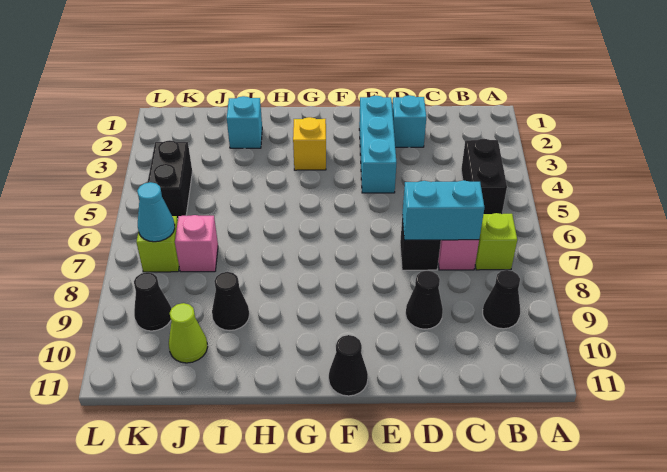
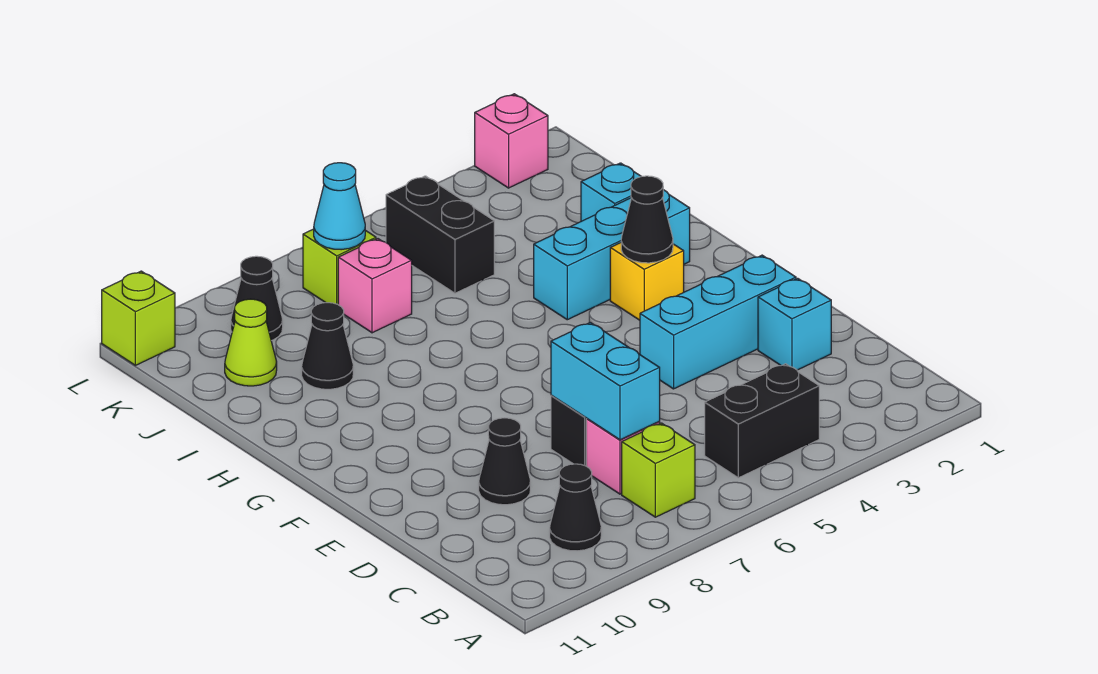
black 1x1 cone [329,335,368,396] -> black 1x1 cone moved to [621,176,673,263]
none -> cyan 1x3 brick [534,190,690,320]
black 1x2 brick [147,140,192,219] -> black 1x2 brick turned to [386,176,494,293]
none -> pink 1x1 brick [475,94,548,188]
none -> lime 1x1 brick [102,271,175,365]

